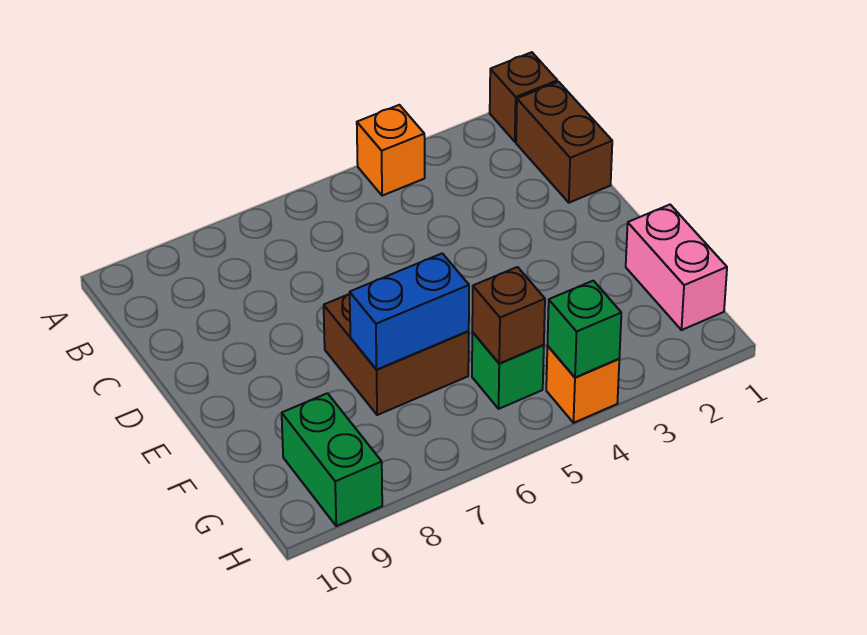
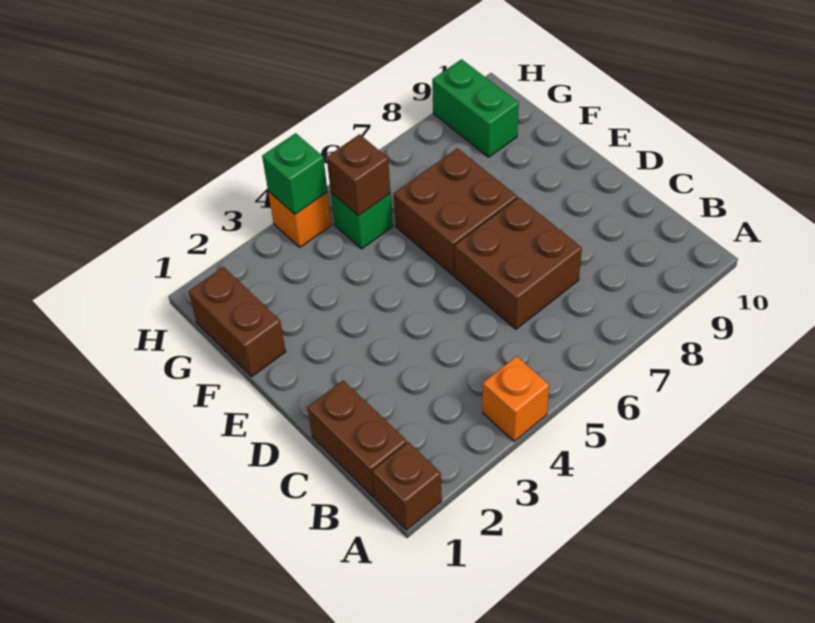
none -> brown 2x2 brick [455,197,582,329]
pink 1x2 brick [626,205,727,330] -> brown 1x2 brick [189,267,286,377]
blue 1x2 brick [350,253,469,370] -> none

